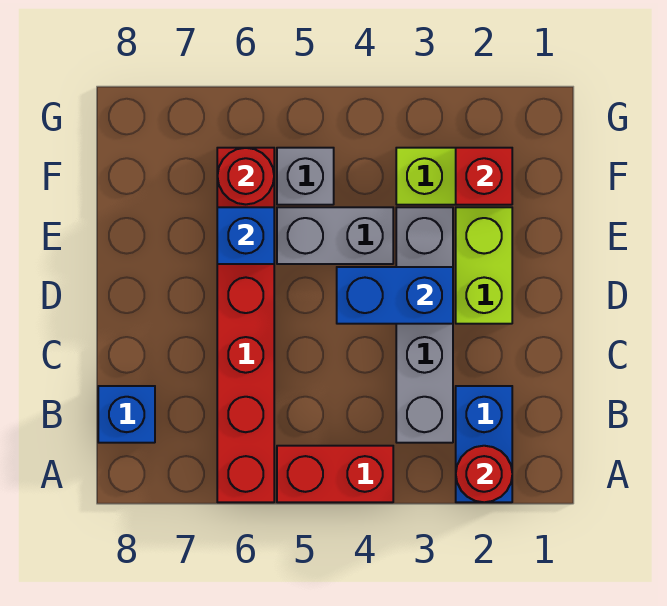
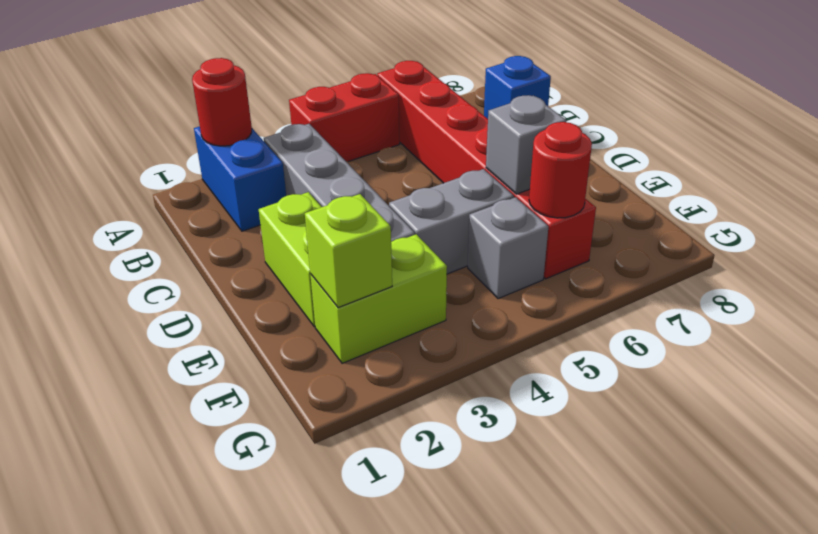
blue 1x2 brick [337,267,453,324] -> none
blue 1x1 brick [217,207,274,264] -> grey 1x1 brick [486,95,567,194]
red 1x1 brick [456,148,512,205] -> lime 1x1 brick [305,194,392,308]

